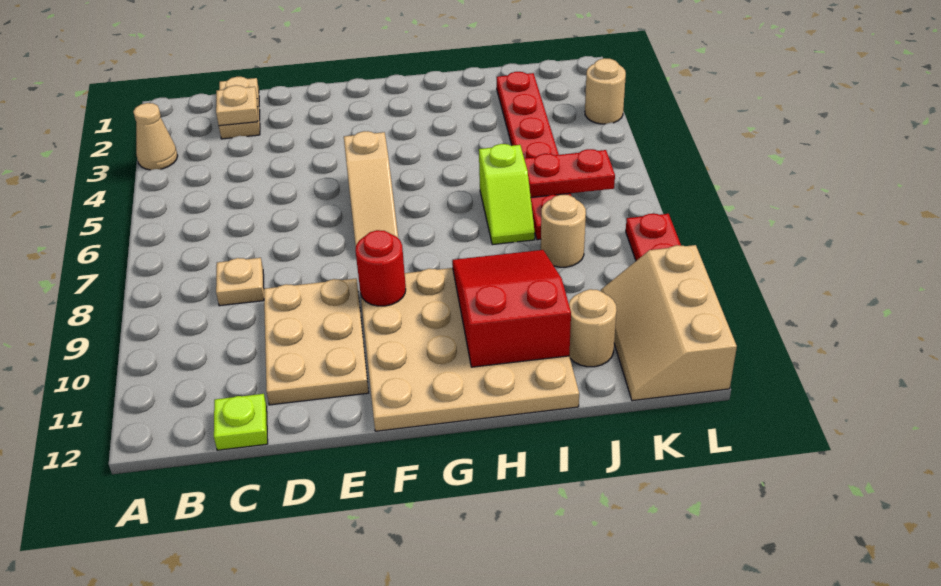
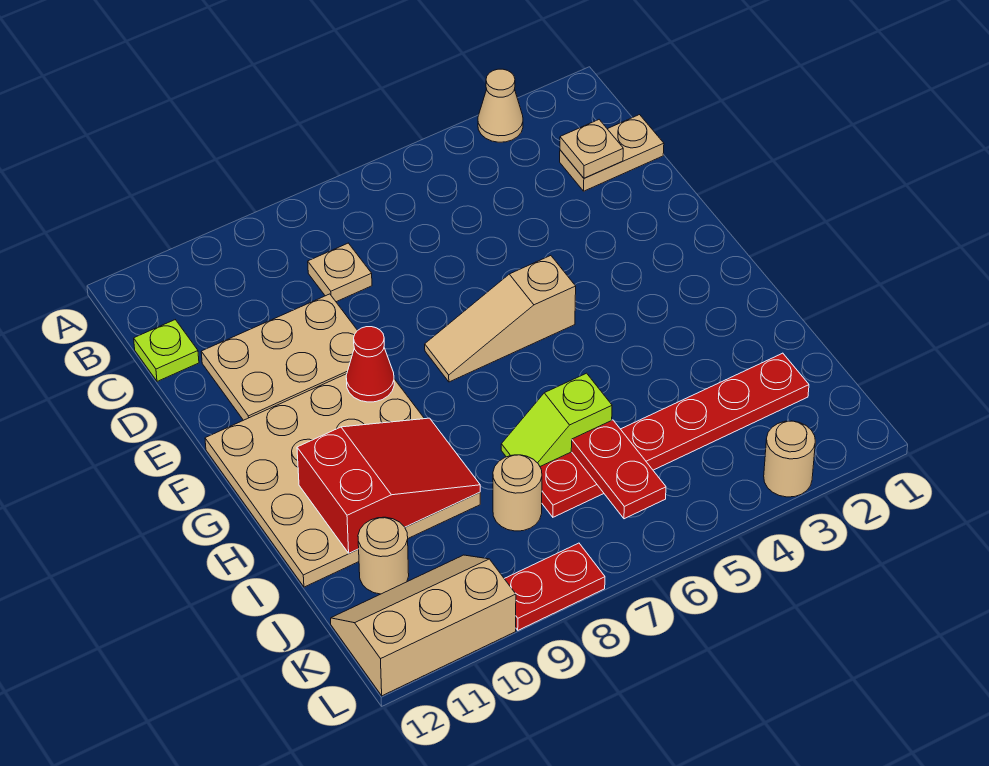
red 1x1 round brick [355,230,406,306] -> red 1x1 cone [346,327,394,402]

